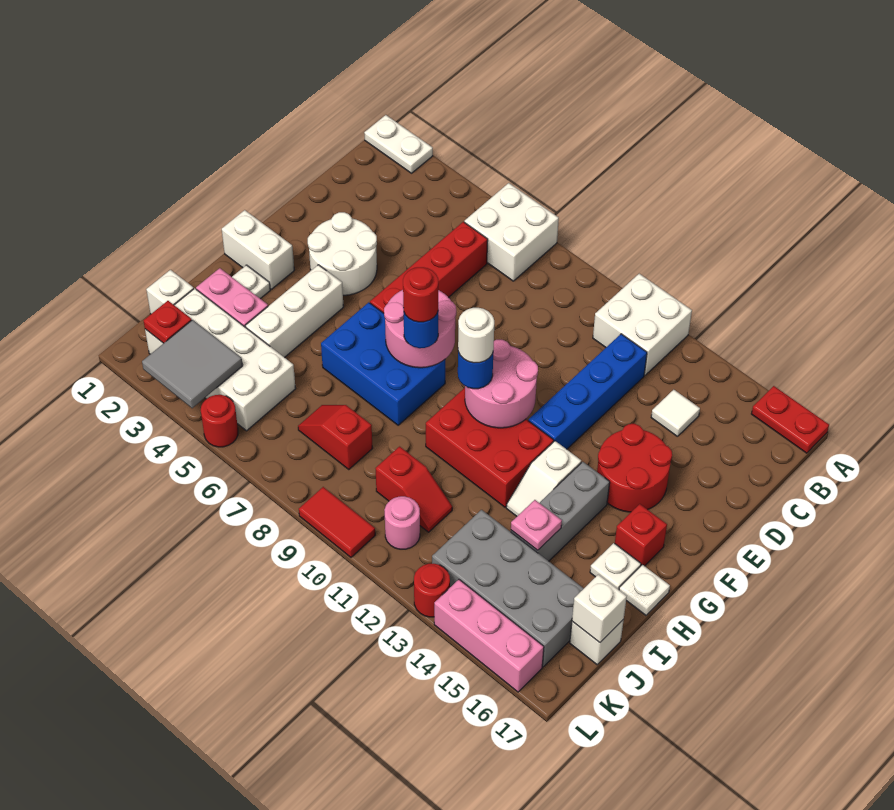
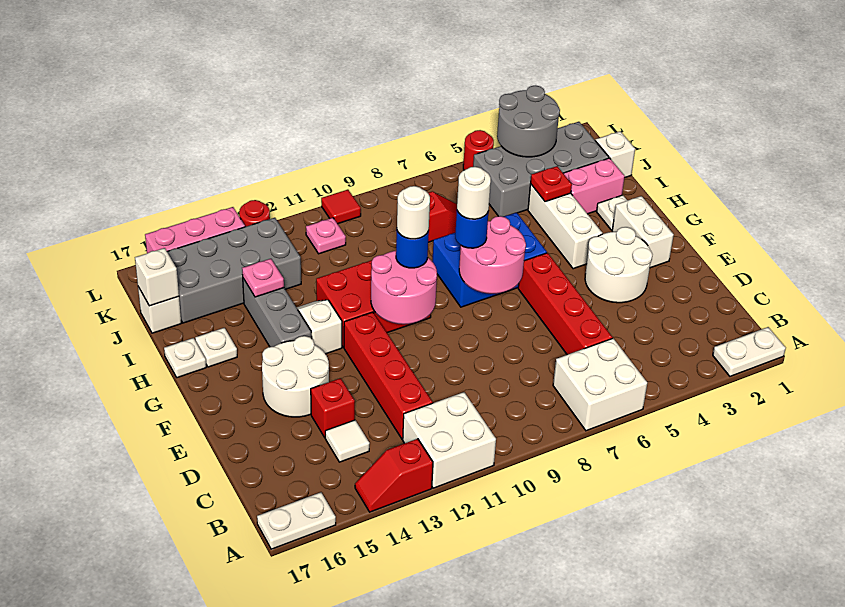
red 1x2 plate [751,386,829,453] -> white 1x2 plate [257,492,336,549]
blue 1x4 brick [529,334,647,449] -> red 1x4 brick [344,312,433,439]
red 2x2 round brick [597,424,672,512] -> white 2x2 round brick [262,336,329,417]
white 1x2 brick [222,210,294,289] -> white 1x2 brick turned to [612,196,674,268]
red 1x1 round brick [403,267,438,322] -> white 1x1 round brick [457,167,491,219]
red 1x1 brick [615,504,667,566] -> red 1x1 brick moved to [311,378,355,437]
white 2x4 brick [145,288,296,431] -> grey 2x4 brick [473,122,609,217]
red 1x2 slope [375,447,452,532] -> red 1x2 slope moved to [355,439,433,512]
red 1x1 plate [144,301,192,343] -> red 1x1 plate moved to [531,166,572,202]
grey 2x2 tile [142,320,243,408] -> grey 2x2 round brick [497,86,560,157]
pink 1x1 round brick [384,496,420,549] -> pink 1x1 plate [306,218,346,254]
red 1x2 tile [299,487,375,557] -> red 1x1 tile [321,190,361,224]

